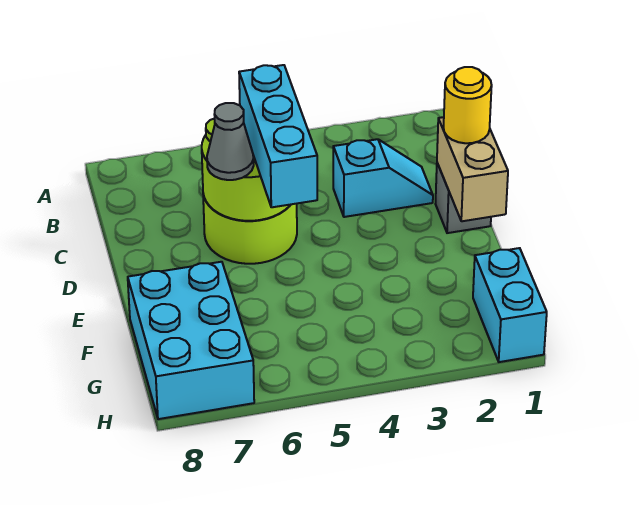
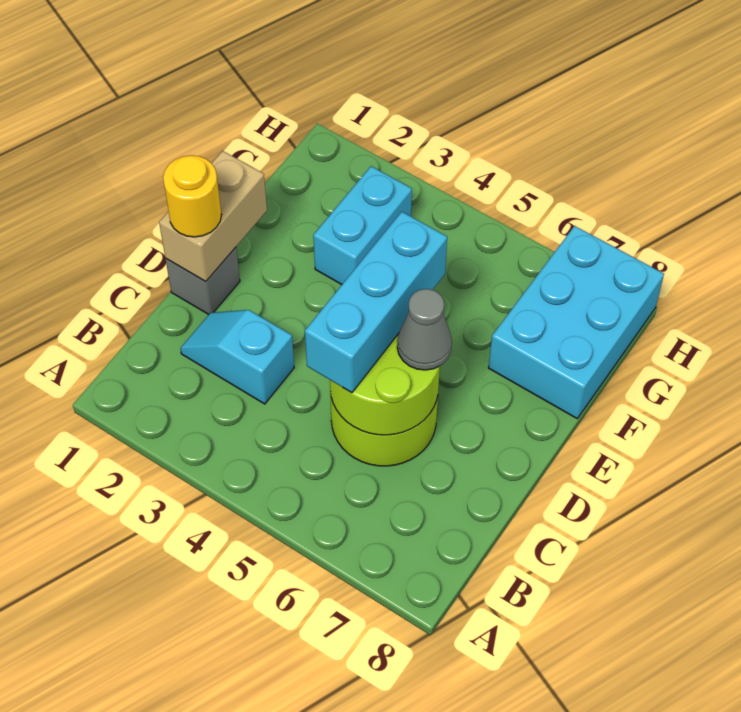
cyan 1x2 brick [473,248,547,362] -> cyan 1x2 brick moved to [313,166,412,284]

